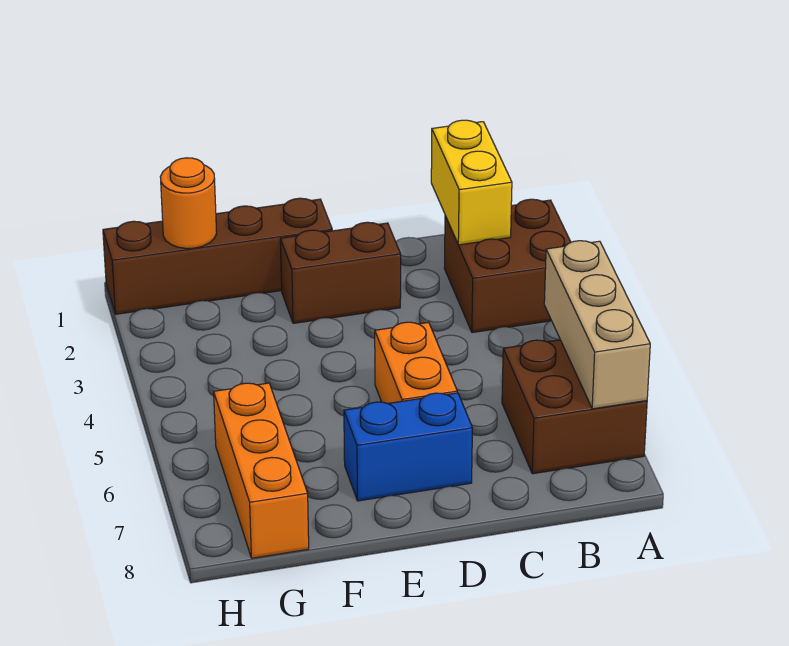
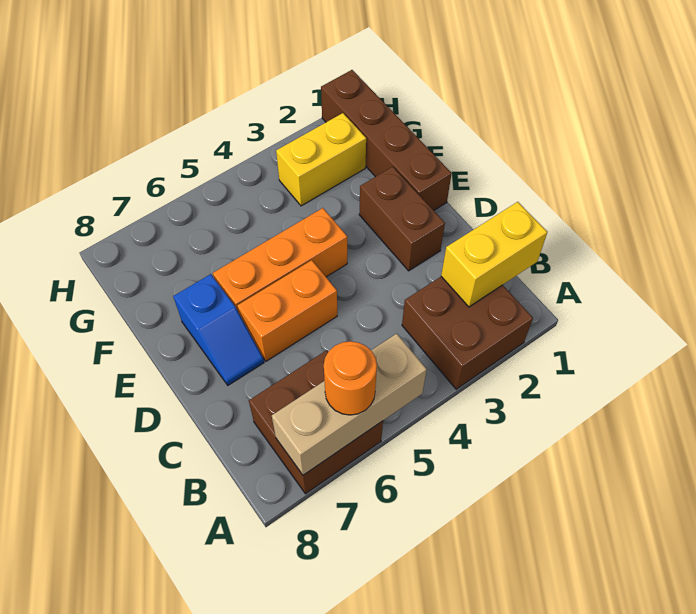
blue 1x2 brick [344,393,472,501] -> blue 1x2 slope [173,274,264,385]
orange 1x1 round brick [160,158,217,248] -> orange 1x1 round brick moved to [324,341,377,415]
none -> yellow 1x2 brick [276,113,366,206]
orange 1x3 brick [214,383,309,558] -> orange 1x3 brick moved to [213,208,347,312]

